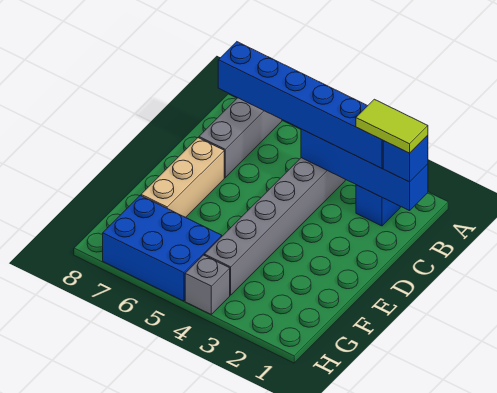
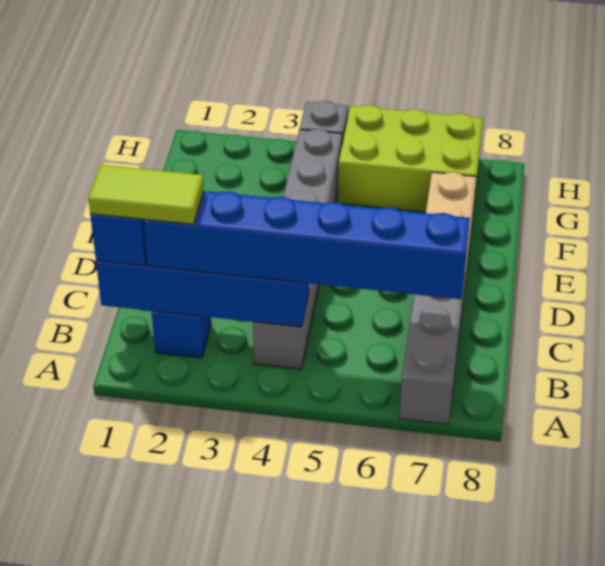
blue 2x3 brick [103,195,222,301] -> lime 2x3 brick [338,105,483,212]

